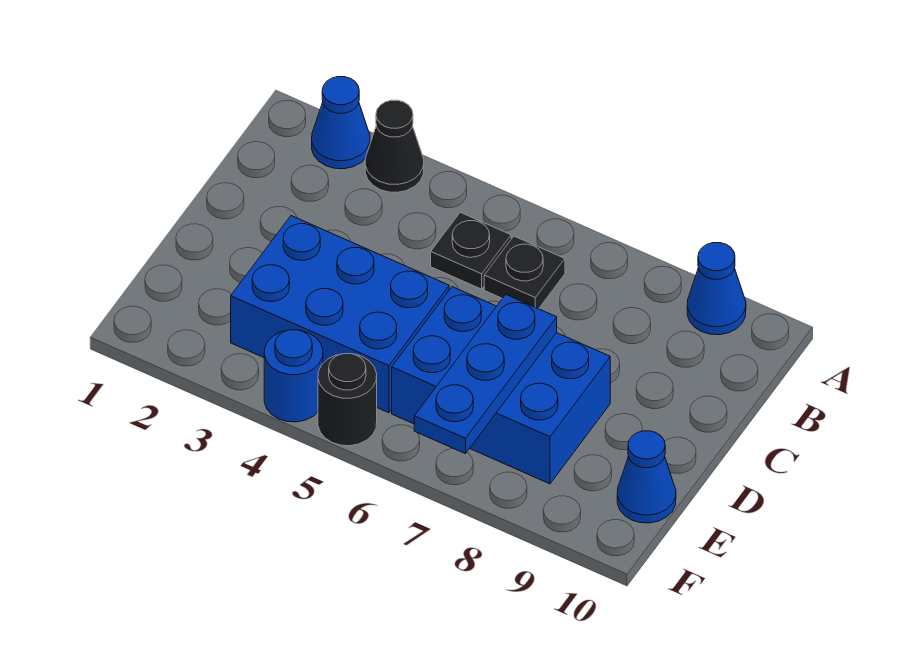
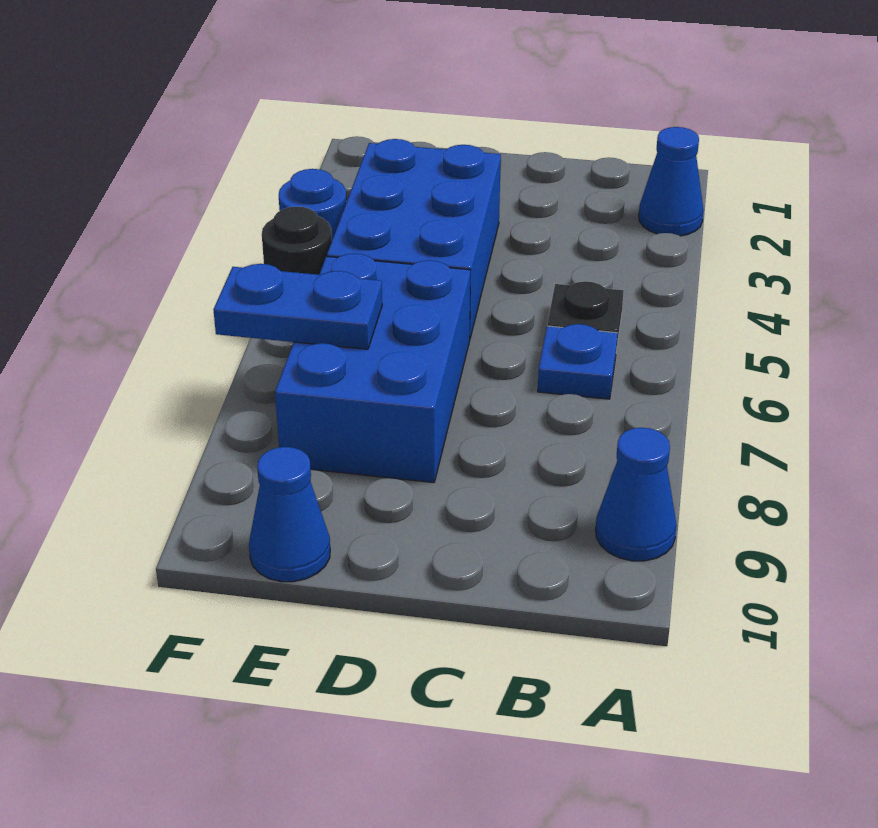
black 1x1 cone [365,100,424,192] -> none
black 1x1 plate [484,236,565,309] -> blue 1x1 plate [538,324,618,399]
blue 1x3 plate [414,295,557,454] -> blue 1x2 plate [213,264,382,349]

